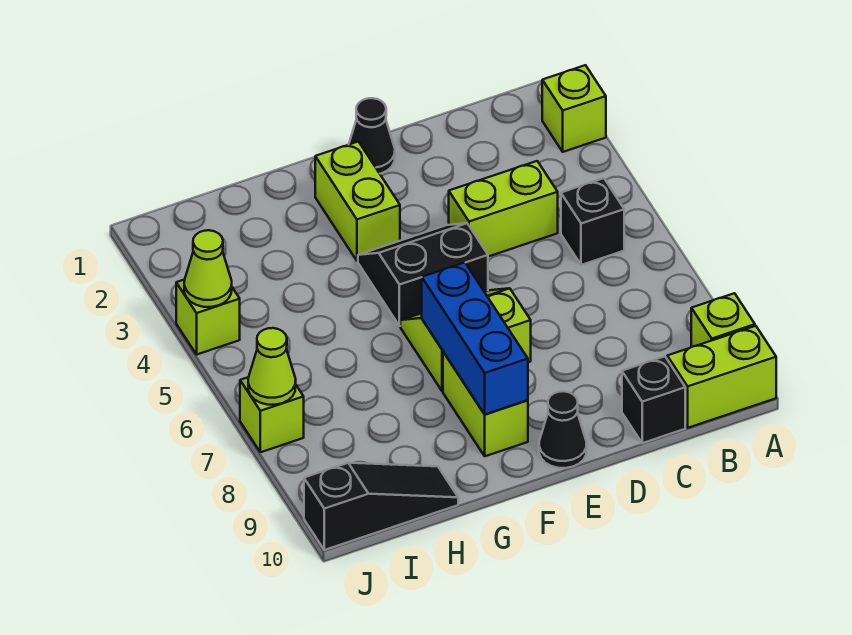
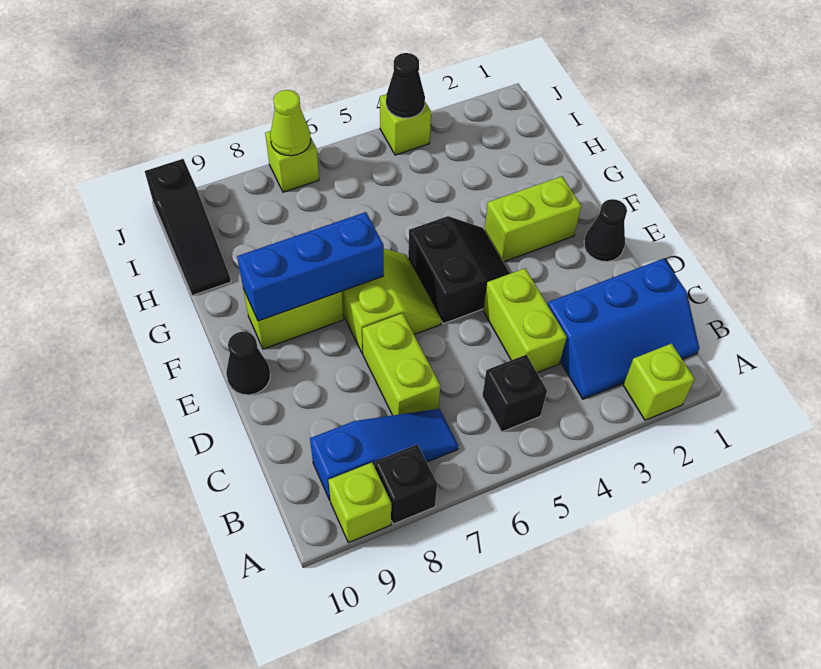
lime 1x2 brick [667,326,776,428] -> lime 1x2 brick moved to [362,313,440,415]
none -> blue 2x3 slope [548,258,699,399]
none -> blue 1x3 slope [310,409,458,500]
black 1x1 brick [622,356,685,443] -> black 1x1 brick moved to [375,444,437,524]
lime 1x1 cone [184,230,232,307] -> black 1x1 cone [386,53,425,118]

